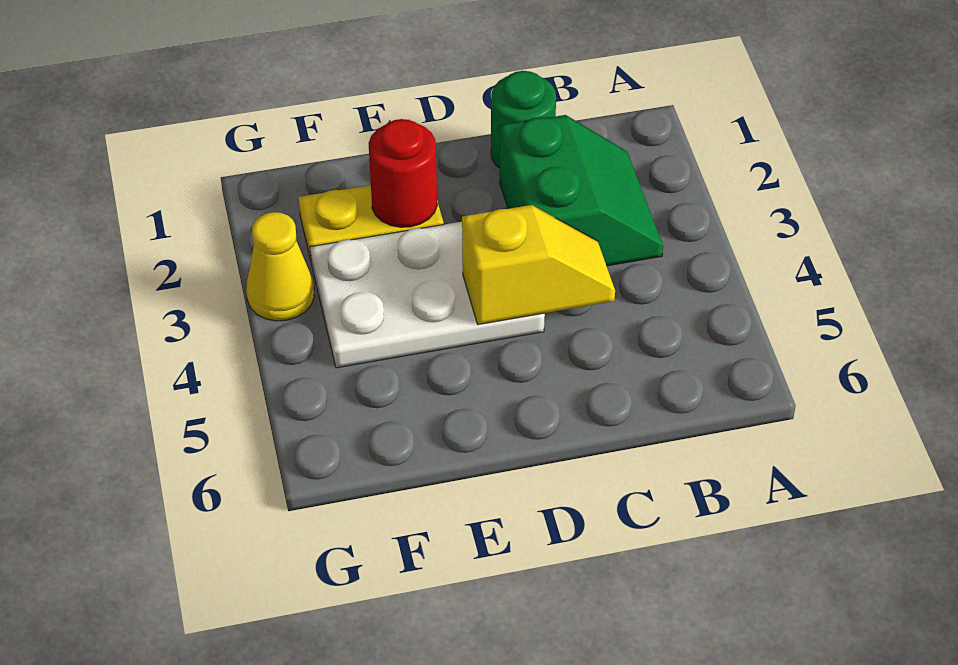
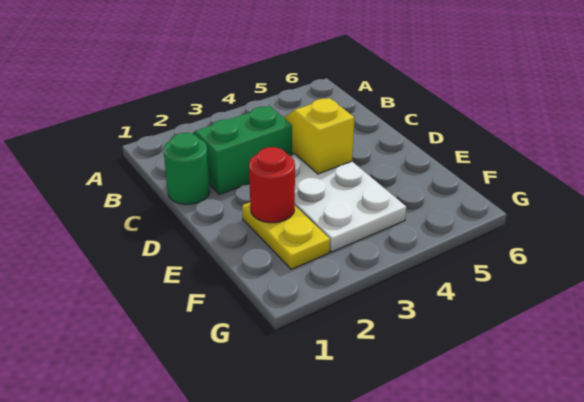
yellow 1x1 cone [246,212,314,321] -> none

